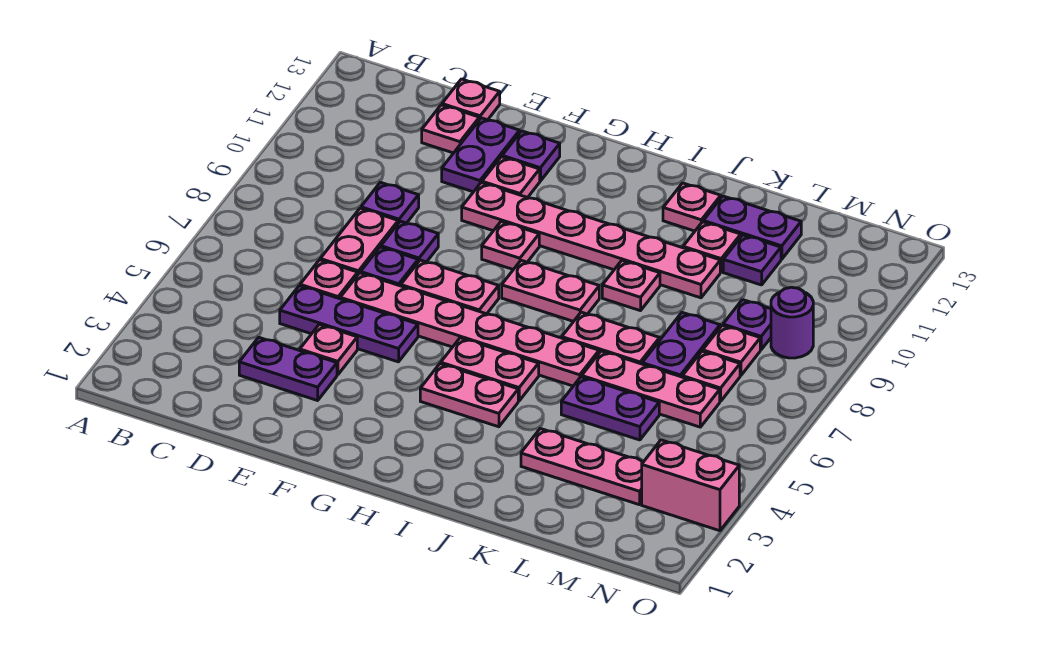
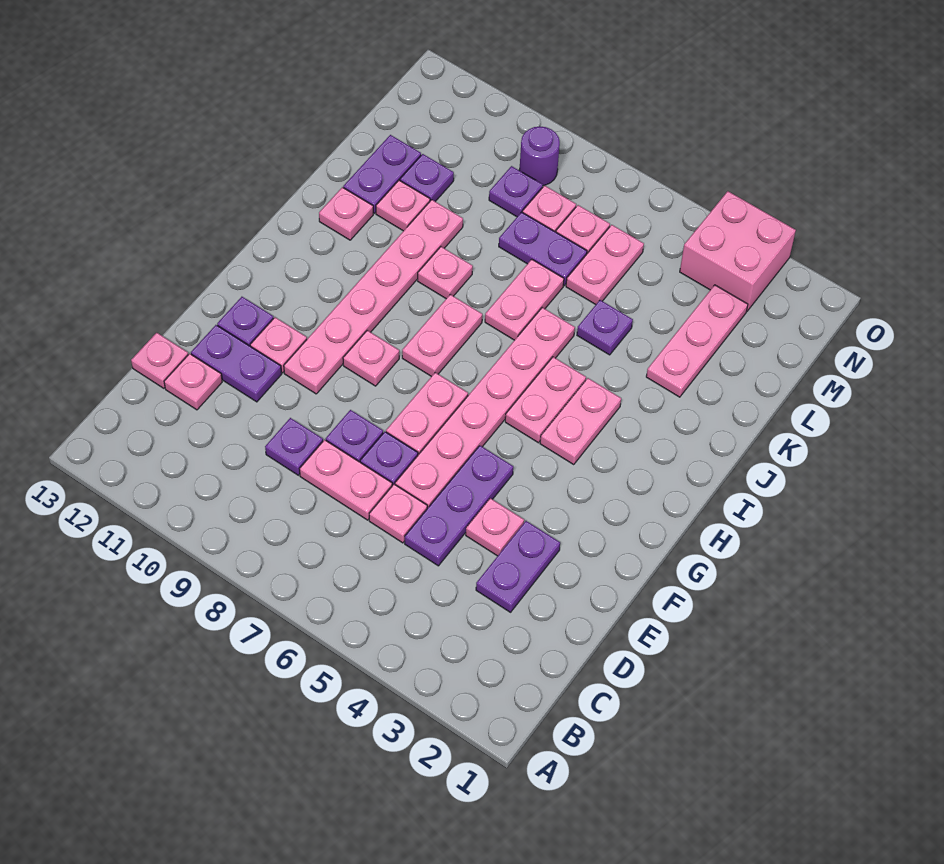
purple 1x2 plate [561,377,659,440] -> purple 1x1 plate [577,300,633,355]
pink 1x3 plate [582,351,720,427] -> pink 1x2 plate [566,225,644,305]
pink 1x2 brick [642,440,739,531] -> pink 2x2 brick [680,191,796,311]

